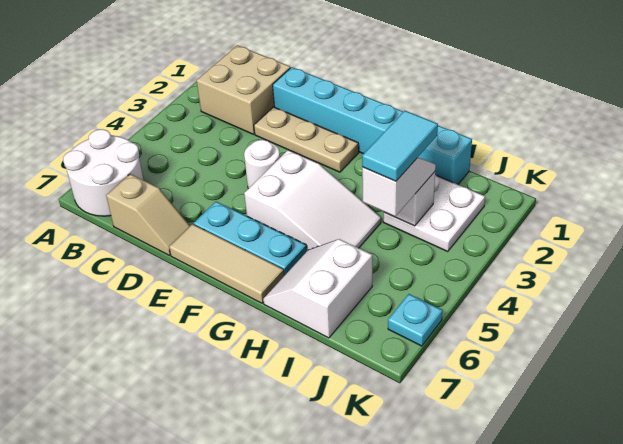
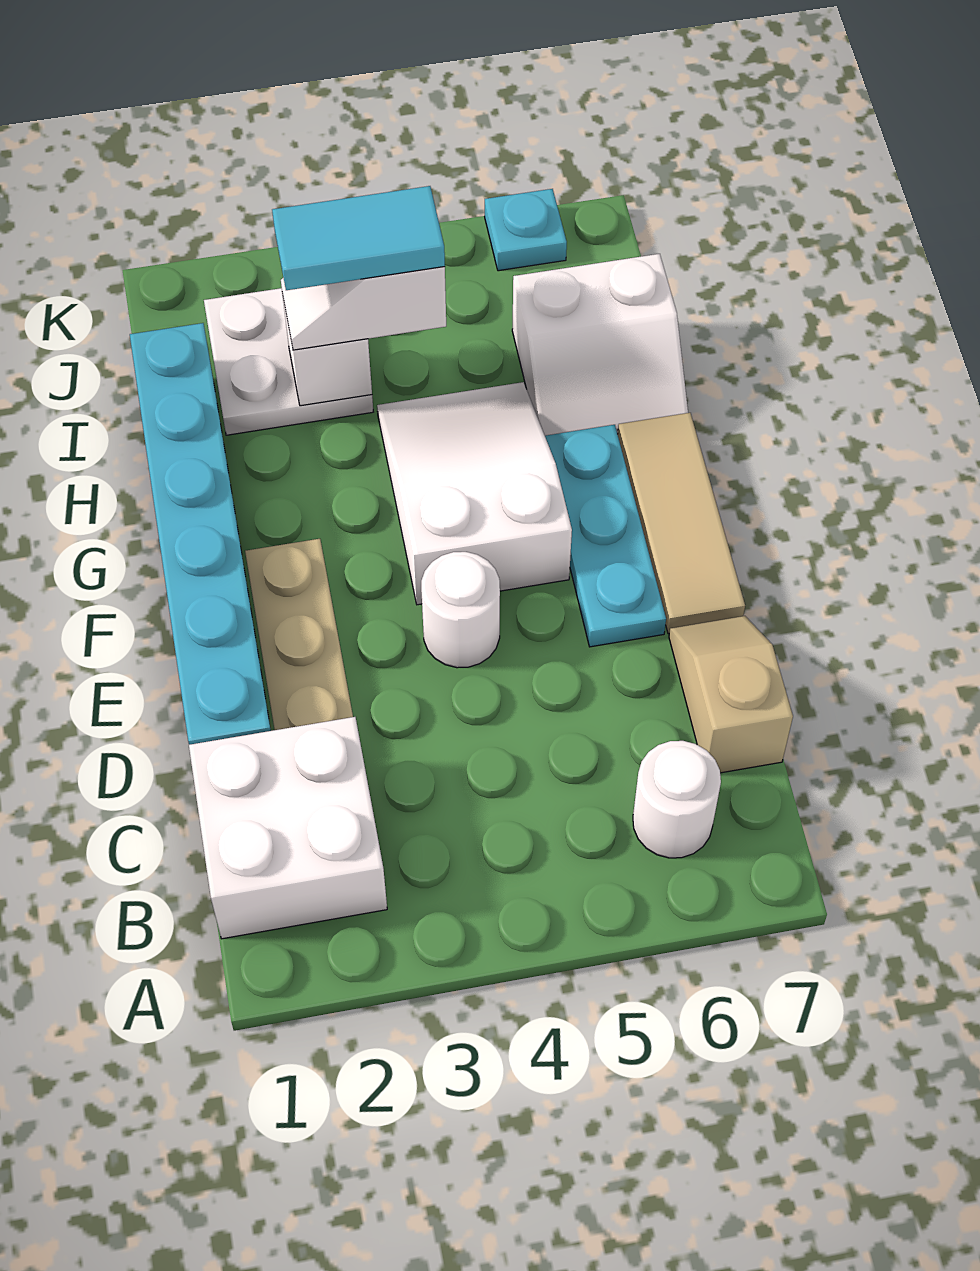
white 2x2 round brick [63,129,144,216] -> white 1x1 round brick [633,741,721,858]
tan 2x2 brick [197,45,291,134] -> white 2x2 brick [189,717,387,939]

